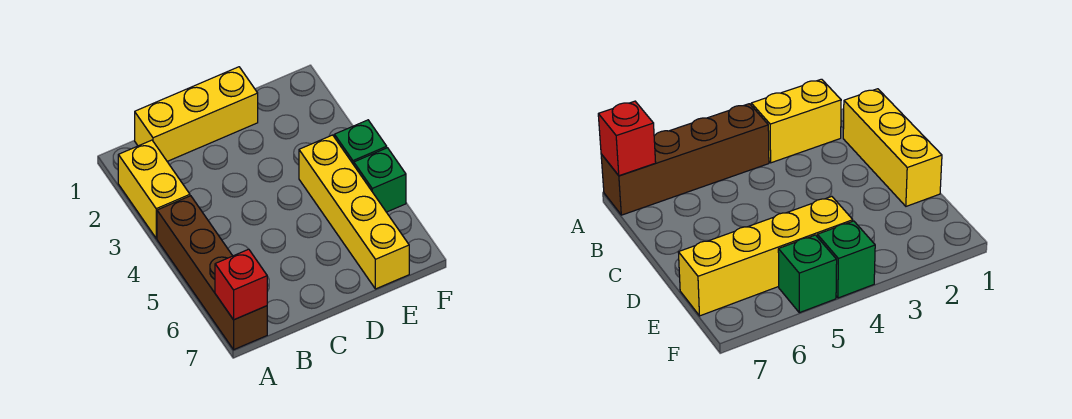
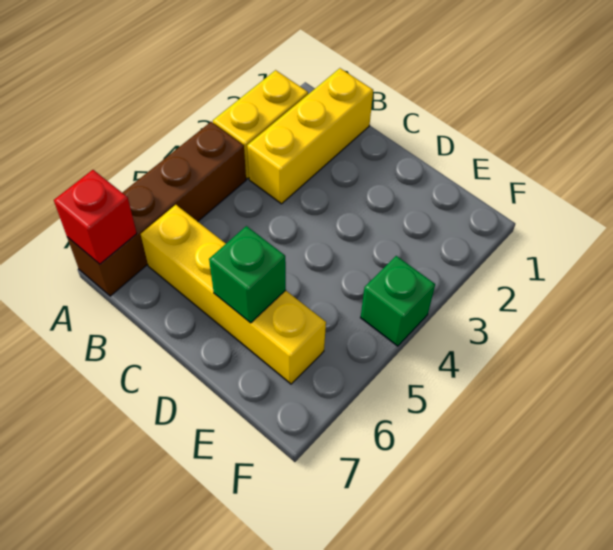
yellow 1x3 brick [135,67,258,161] -> yellow 1x3 brick turned to [247,68,373,204]
yellow 1x4 brick [299,135,409,289] -> yellow 1x4 brick turned to [141,205,326,384]
green 1x1 brick [354,148,406,212] -> green 1x1 brick moved to [209,226,286,323]

